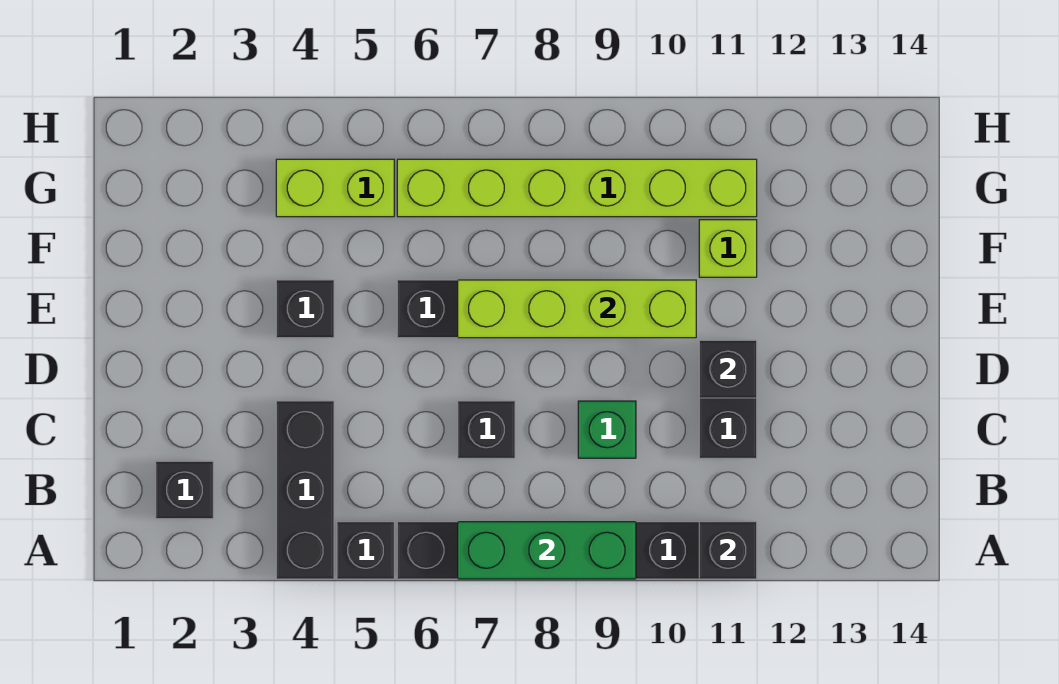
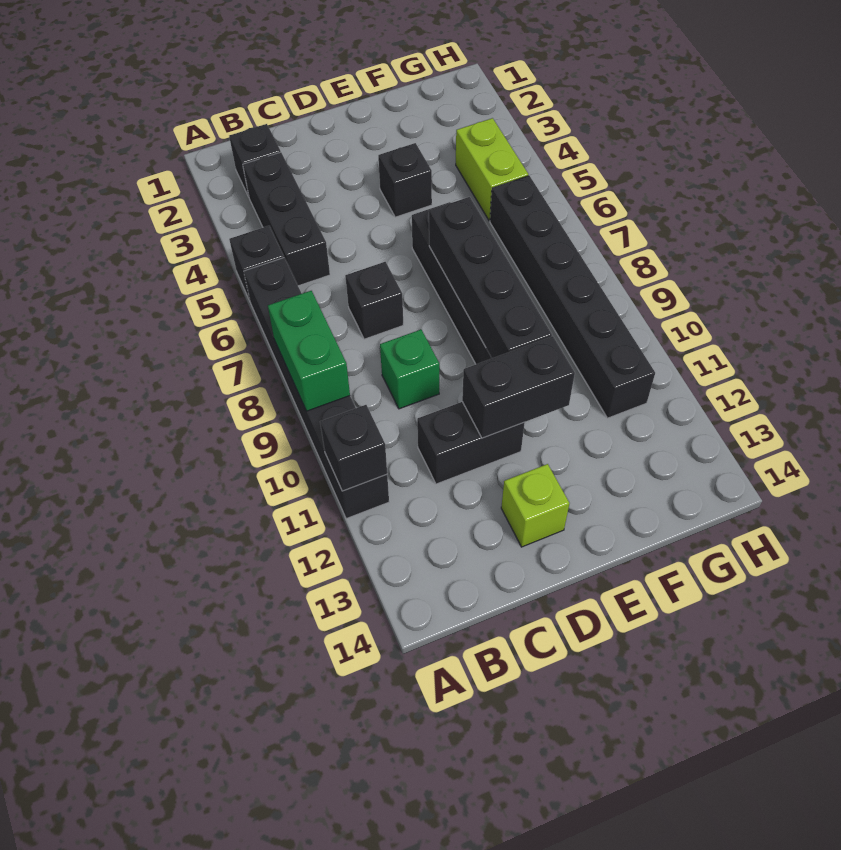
black 1x3 brick [276,401,334,579] -> black 1x3 brick turned to [243,152,330,286]
green 1x3 brick [458,522,636,579] -> green 1x2 brick [268,291,350,411]
black 1x1 brick [699,340,757,398] -> black 1x2 brick [462,336,575,438]
lime 1x4 brick [458,280,696,338] -> black 1x4 brick [429,197,552,358]
lime 1x1 brick [699,220,757,277] -> lime 1x1 brick moved to [501,464,569,547]
lime 1x6 brick [397,159,757,217] -> black 1x6 brick [490,176,655,418]

